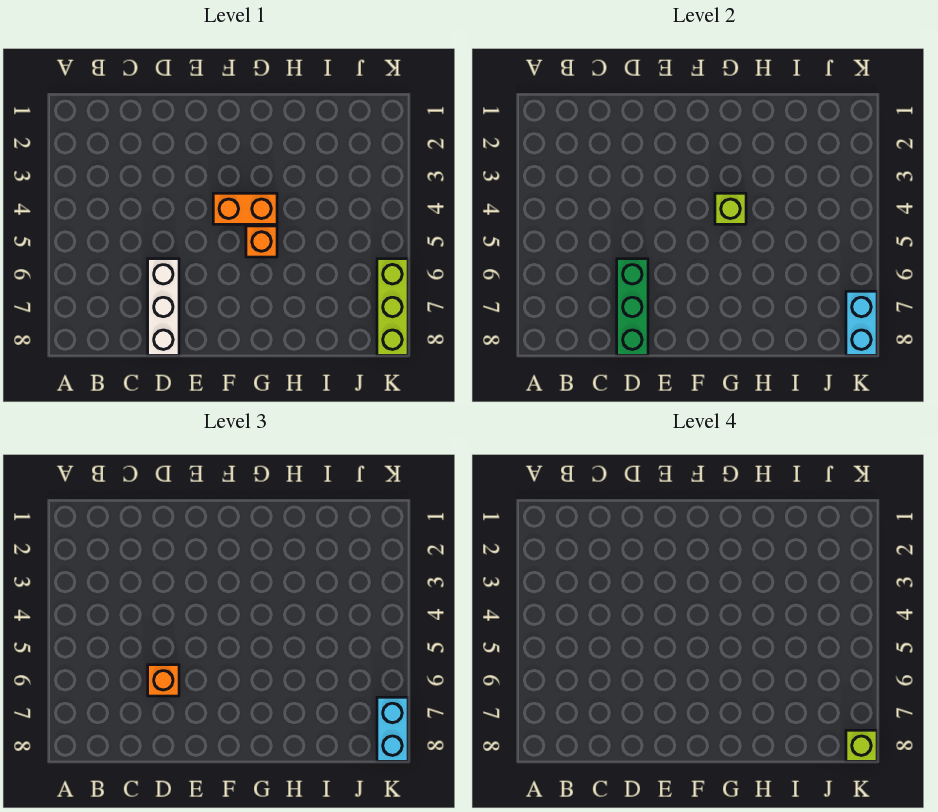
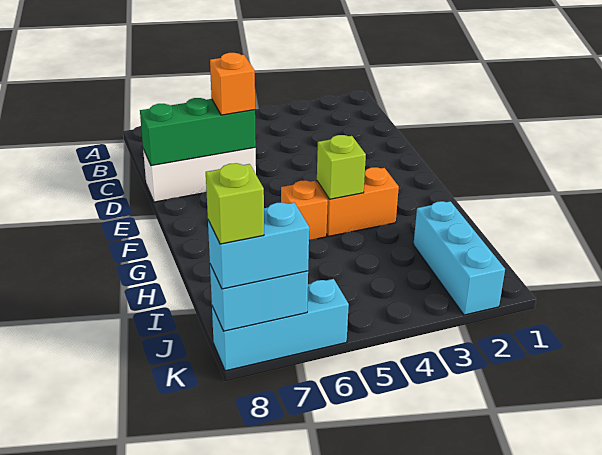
orange 1x2 brick [213,193,277,224] -> orange 1x2 brick turned to [317,167,399,237]
none -> cyan 1x3 brick [413,201,505,315]
lime 1x3 brick [377,259,408,355] -> cyan 1x3 brick [212,279,349,371]

